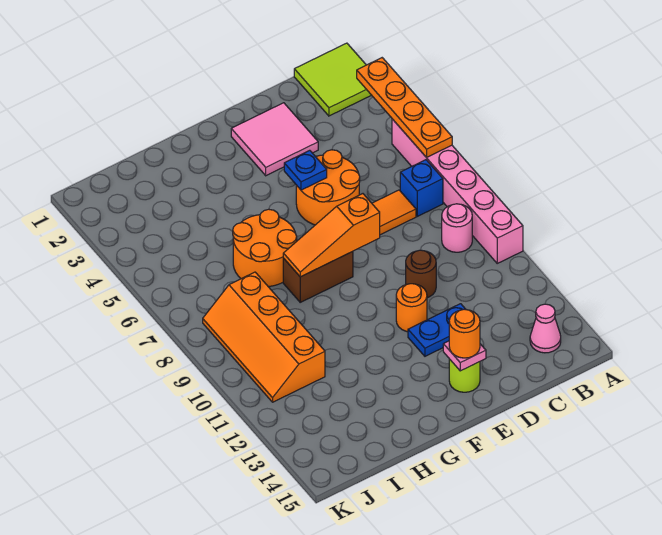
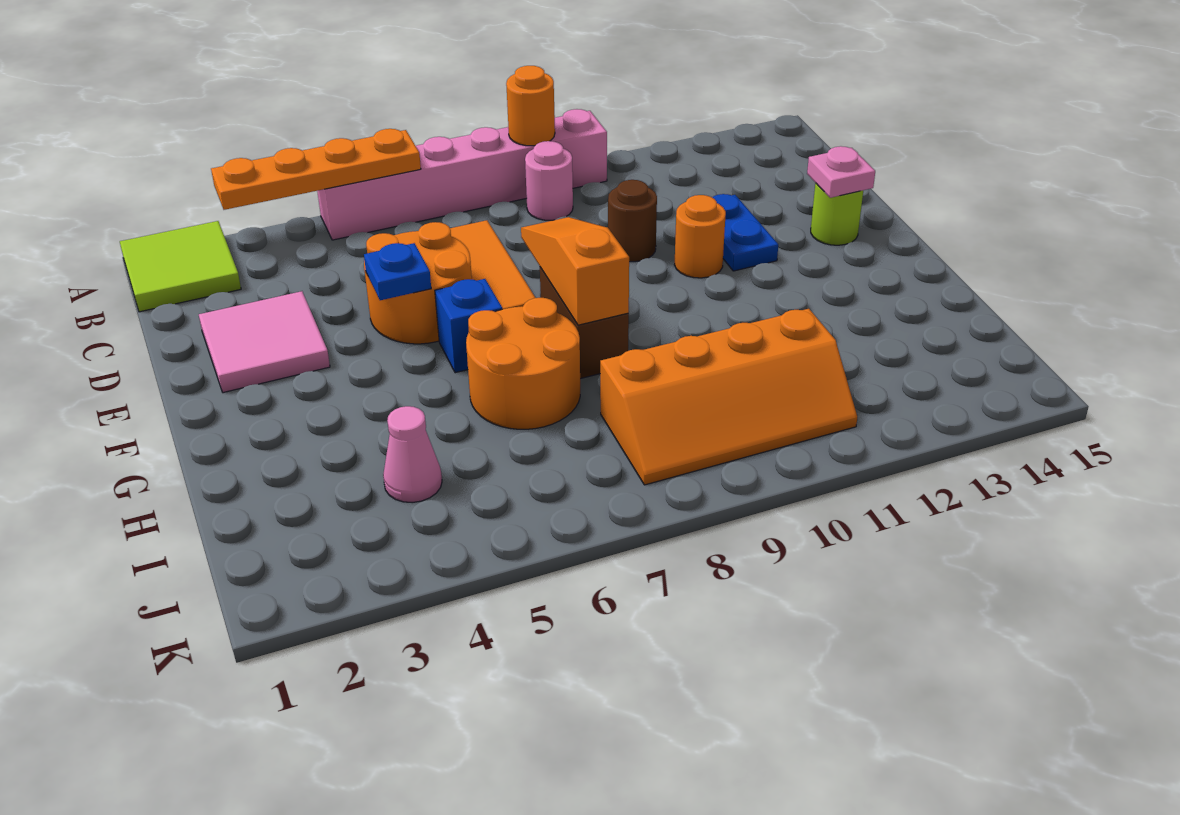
blue 1x1 brick [400,160,443,216] -> blue 1x1 brick moved to [435,279,502,373]
pink 1x1 cone [530,304,561,353] -> pink 1x1 cone moved to [383,406,442,503]
orange 1x3 slope [283,194,380,277] -> orange 1x3 slope turned to [521,217,629,325]
orange 1x1 round brick [449,309,480,358] -> orange 1x1 round brick moved to [506,66,555,146]

